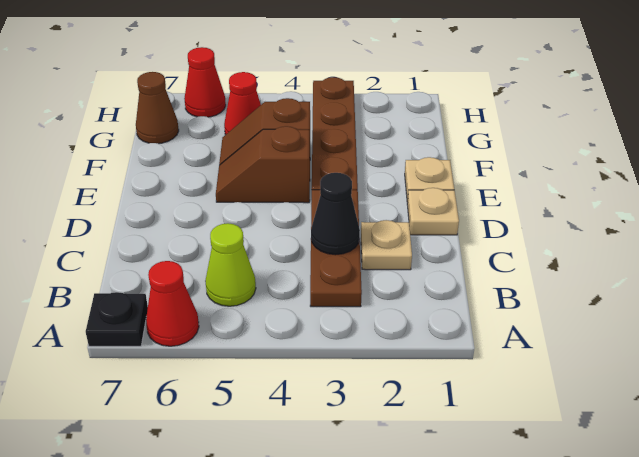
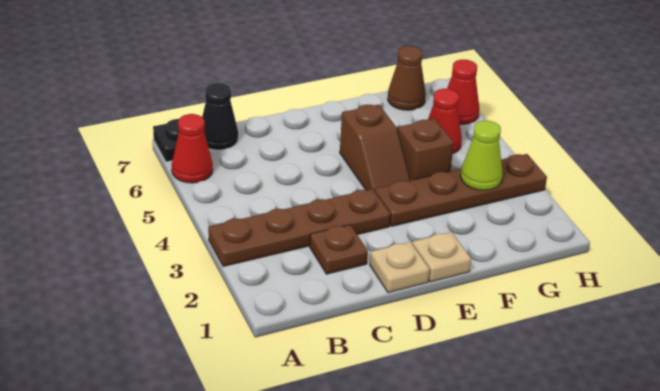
brown 1x3 plate [310,190,362,307] -> brown 1x4 plate [208,189,390,266]
lime 1x1 cone [205,223,256,306] -> lime 1x1 cone moved to [461,121,503,190]
tan 1x1 plate [361,220,412,270] -> brown 1x1 plate [310,225,368,274]
black 1x1 cone [311,173,360,255] -> black 1x1 cone moved to [202,83,238,150]
brown 1x2 slope [216,126,310,203] -> brown 1x2 slope turned to [340,105,410,191]

